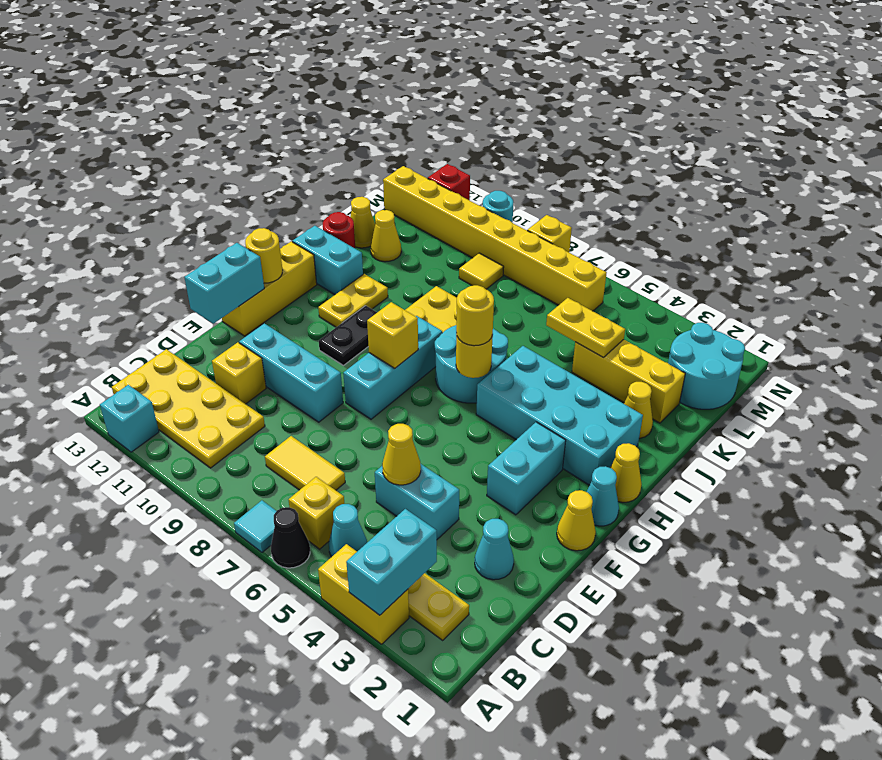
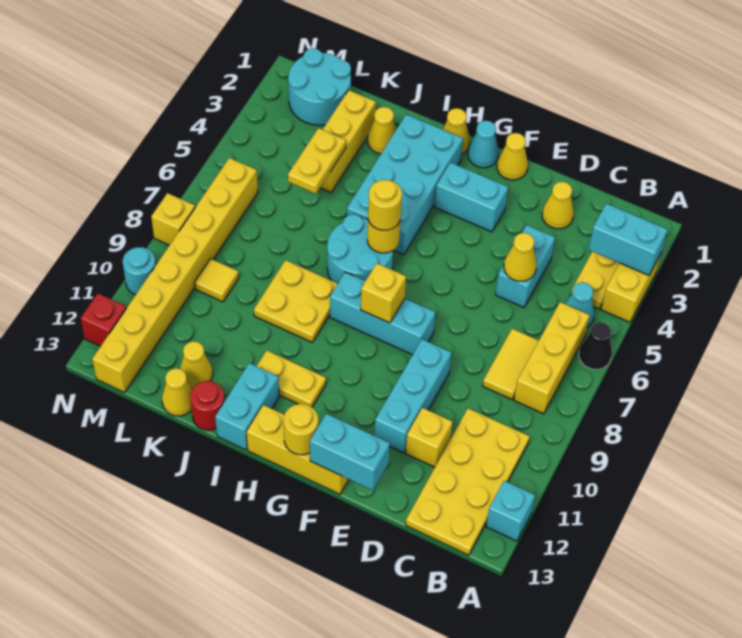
cyan 1x1 tile [234,500,276,552] -> none
yellow 1x1 brick [289,477,344,549] -> yellow 1x3 brick [514,302,590,414]
cyan 1x1 cone [475,519,514,580] -> yellow 1x1 cone [542,182,574,229]
black 1x2 plate [319,306,377,365] -> none

